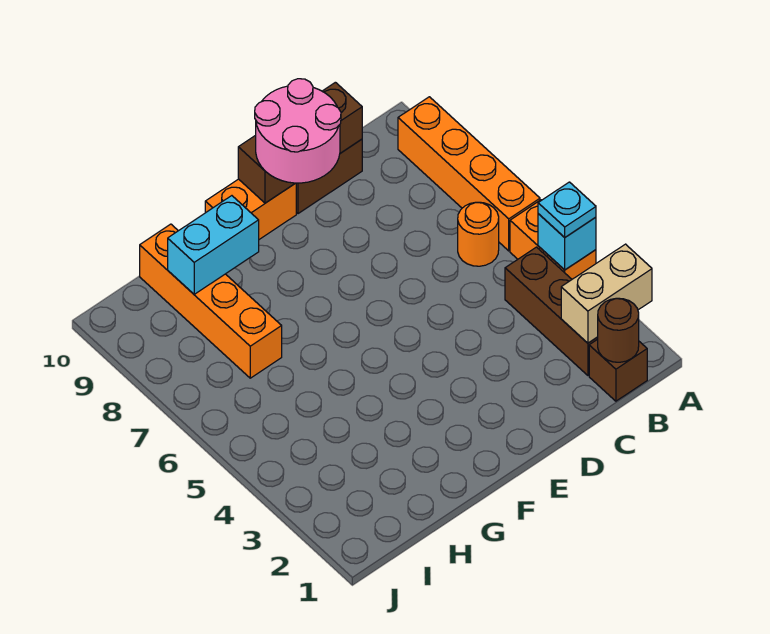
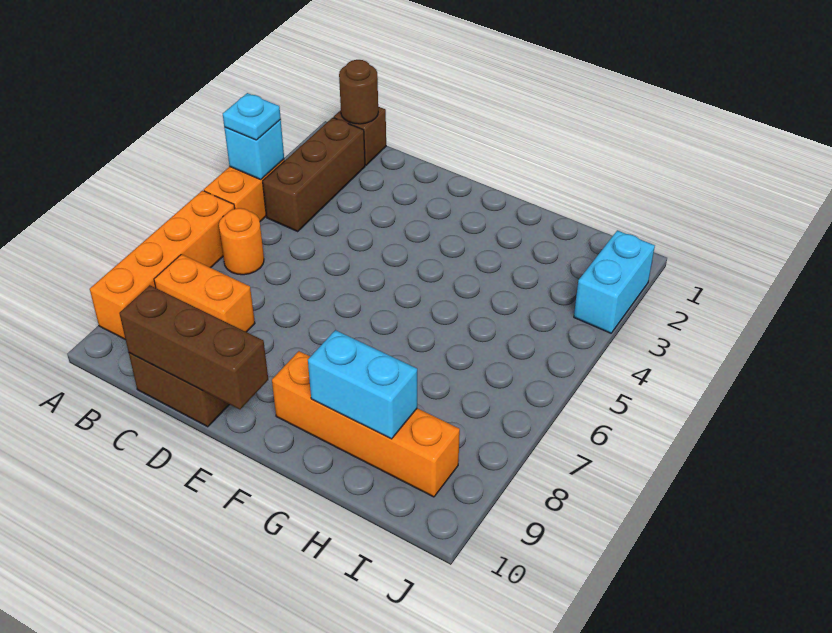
tan 1x2 brick [561,244,652,343] -> none
pink 2x2 round brick [255,79,341,183] -> none
orange 1x2 brick [205,179,296,239] -> orange 1x2 brick moved to [154,254,255,332]
orange 1x4 brick [140,224,282,378] -> orange 1x4 brick turned to [272,351,460,497]
none -> cyan 1x2 brick [574,230,655,333]

